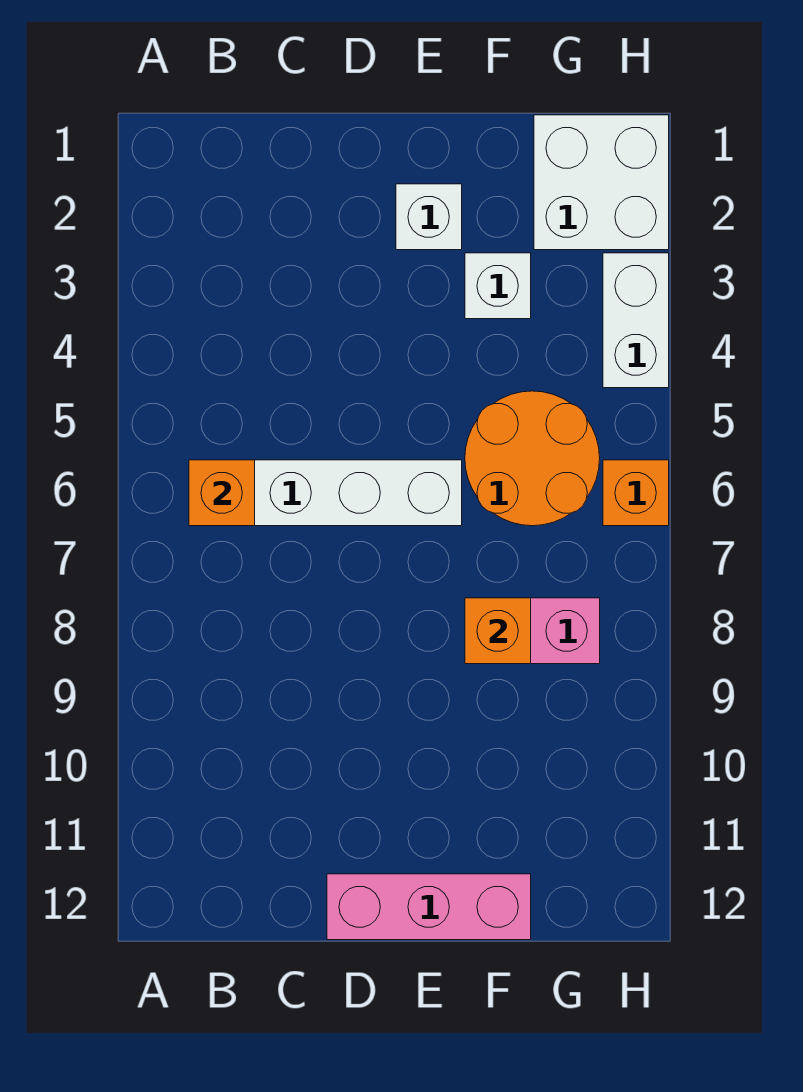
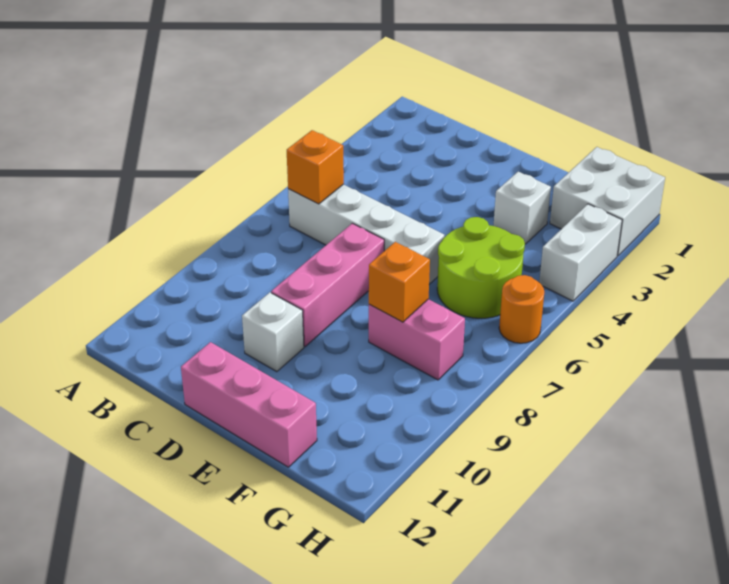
none -> pink 1x3 brick [271,223,384,346]
white 1x1 brick [396,184,462,250] -> white 1x1 brick moved to [242,292,304,372]
orange 2x2 round brick [465,391,600,526] -> lime 2x2 round brick [437,217,525,318]
orange 1x1 brick [603,460,669,526] -> orange 1x1 round brick [499,275,544,343]

